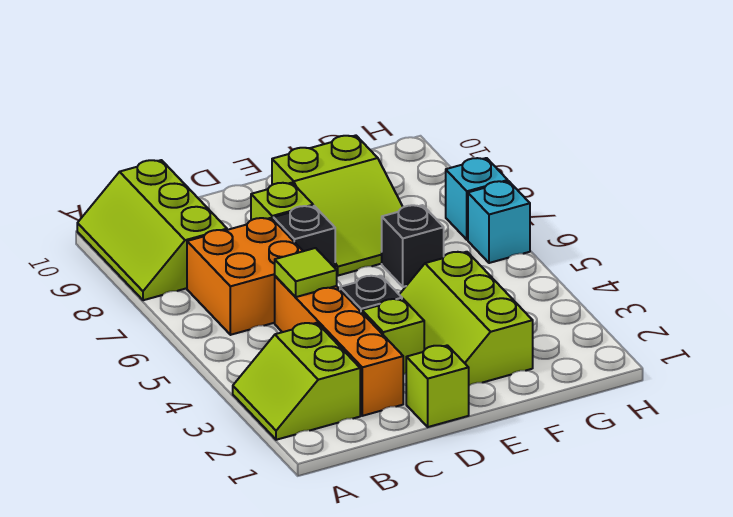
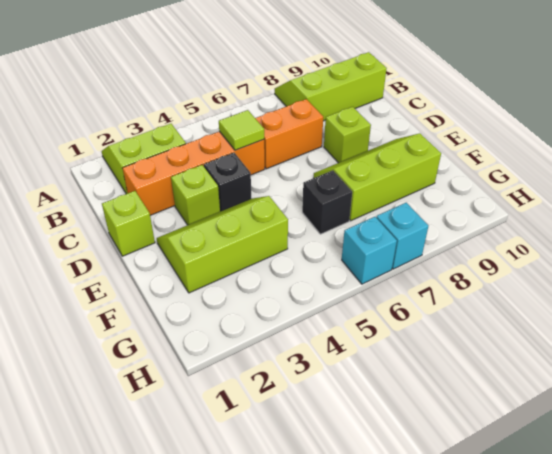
orange 2x2 brick [187,218,303,335] -> orange 1x2 brick [255,99,323,169]
black 1x1 brick [273,206,335,268] -> none
lime 2x3 slope [272,135,403,276] -> lime 2x3 slope turned to [314,133,441,221]

